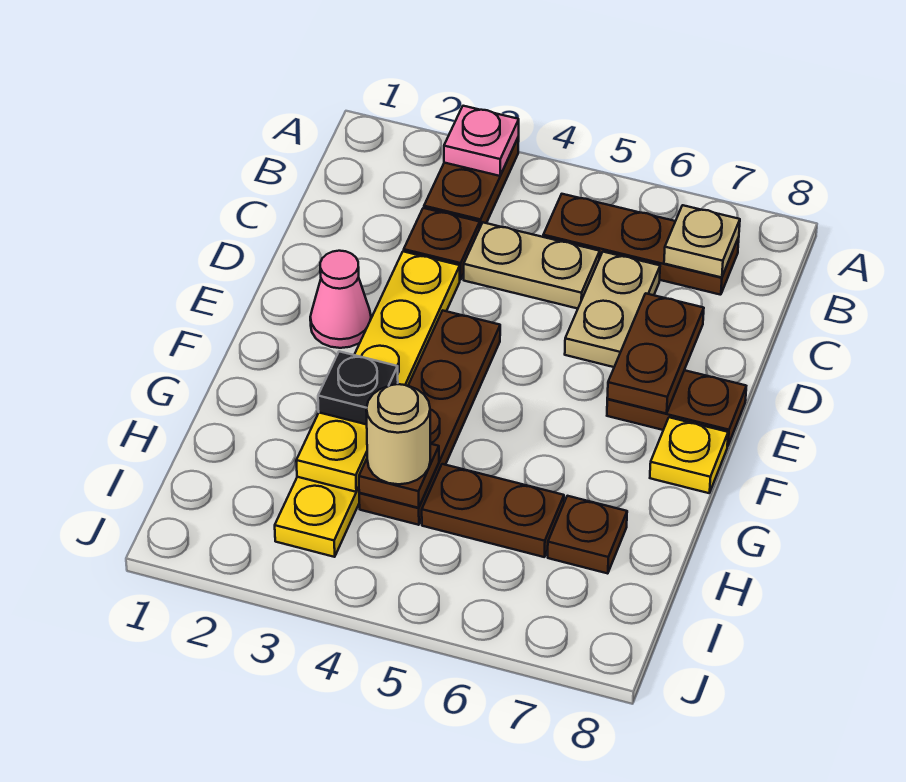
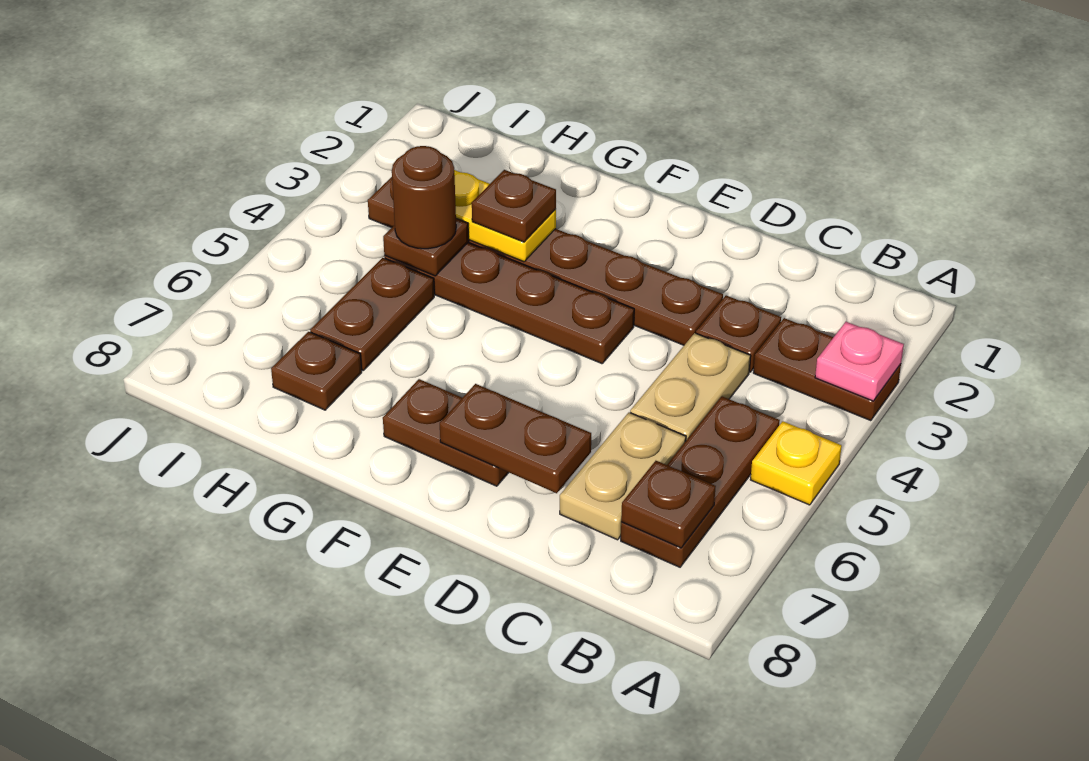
tan 1x1 plate [664,205,740,278] -> brown 1x1 plate [621,461,716,548]
tan 1x2 plate [565,252,660,367] -> tan 1x2 plate turned to [560,413,686,540]
yellow 1x6 plate [275,251,460,557] -> brown 1x6 plate [368,177,723,345]
pink 1x1 cone [310,251,371,348] -> none
brown 1x2 plate [607,370,746,446] -> brown 1x2 plate turned to [383,379,509,486]
yellow 1x1 plate [650,417,728,493] -> yellow 1x1 plate moved to [750,421,842,505]
black 1x1 plate [318,351,398,425] -> brown 1x1 plate [472,170,556,242]
tan 1x1 round brick [366,384,430,484] -> brown 1x1 round brick [392,146,456,249]

